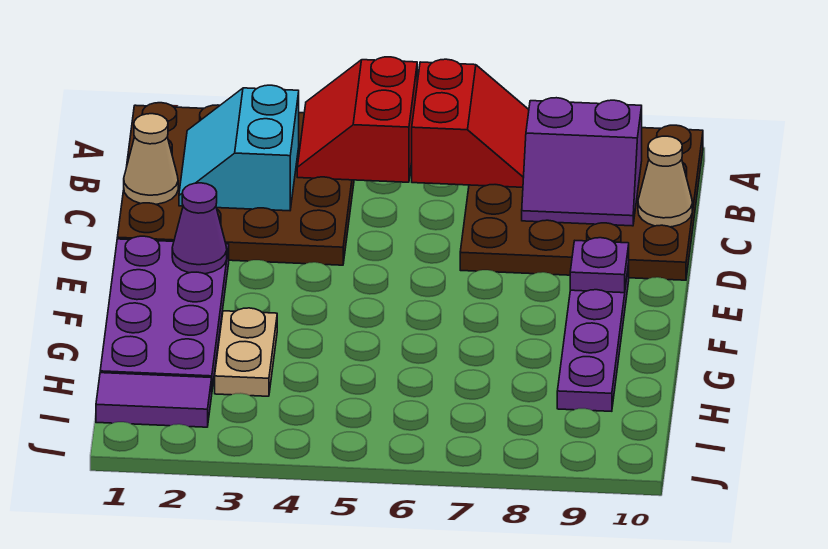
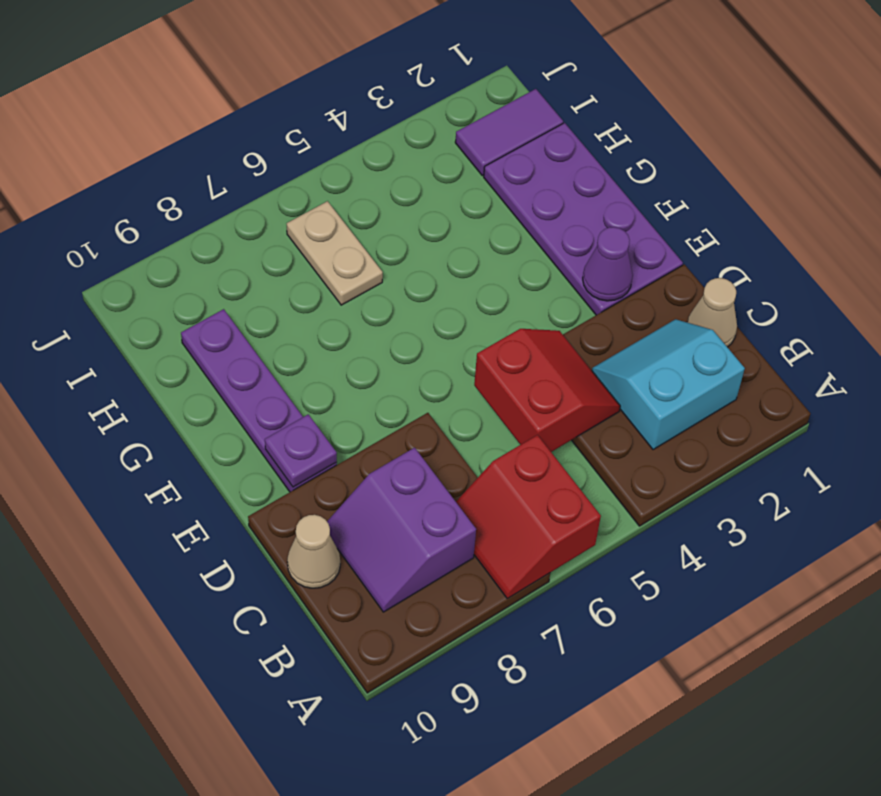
red 2x2 slope [297,57,417,182] -> red 2x2 slope moved to [474,329,620,452]
cyan 2x2 slope [179,85,299,211] -> cyan 2x2 slope turned to [592,319,745,450]
purple 2x2 slope [522,98,642,226] -> purple 2x2 slope turned to [327,448,476,612]
tan 1x2 plate [215,308,277,396] -> tan 1x2 plate moved to [287,201,383,305]

